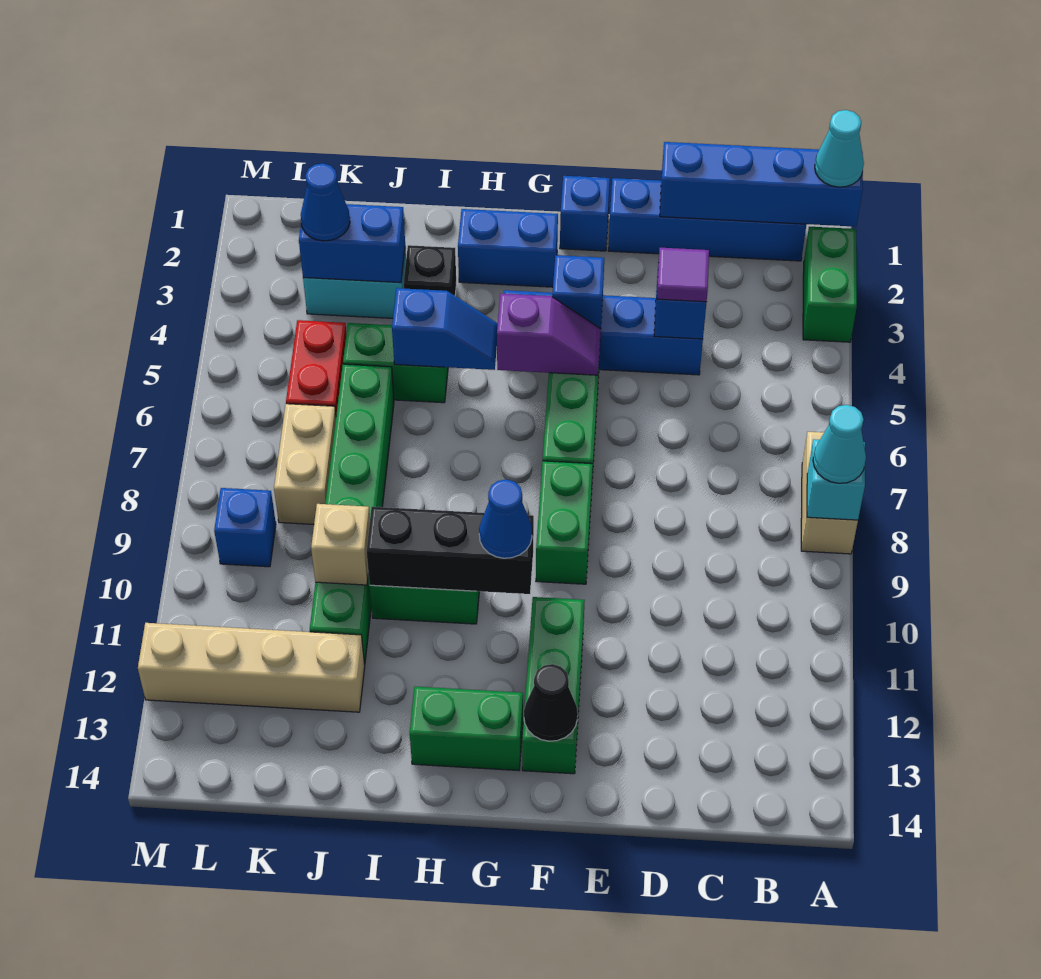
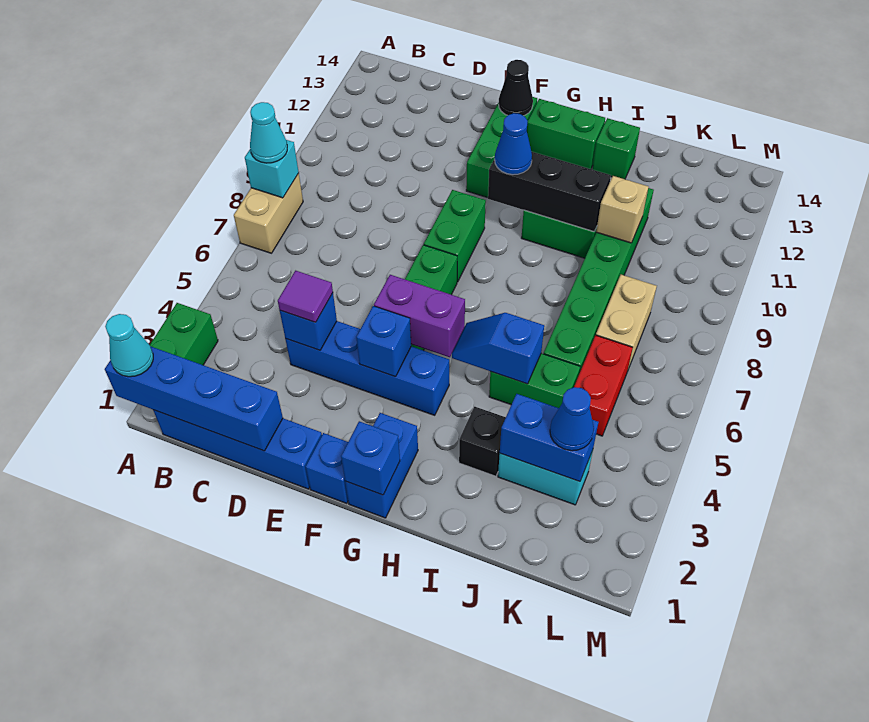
purple 1x2 slope [497,294,601,375] -> purple 1x2 brick [374,275,465,357]
blue 1x2 brick [458,209,558,287] -> blue 1x2 brick turned to [345,413,418,518]
none -> green 1x1 brick [592,118,640,179]
tan 1x4 brick [138,623,365,712] -> none
blue 1x1 brick [214,488,276,567] -> blue 1x1 brick moved to [341,421,400,495]

